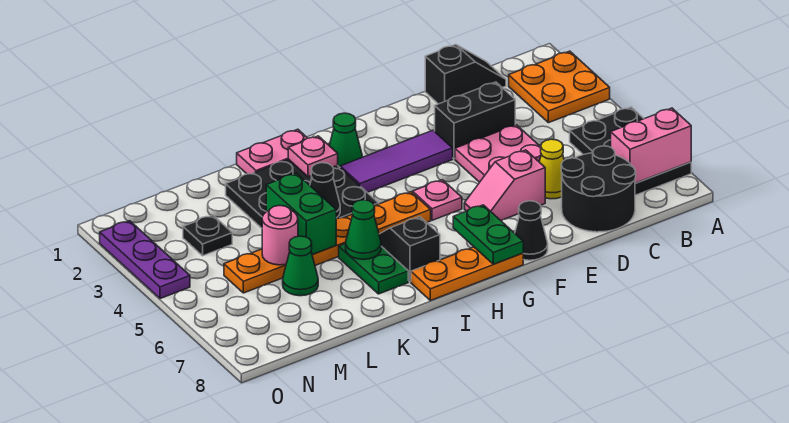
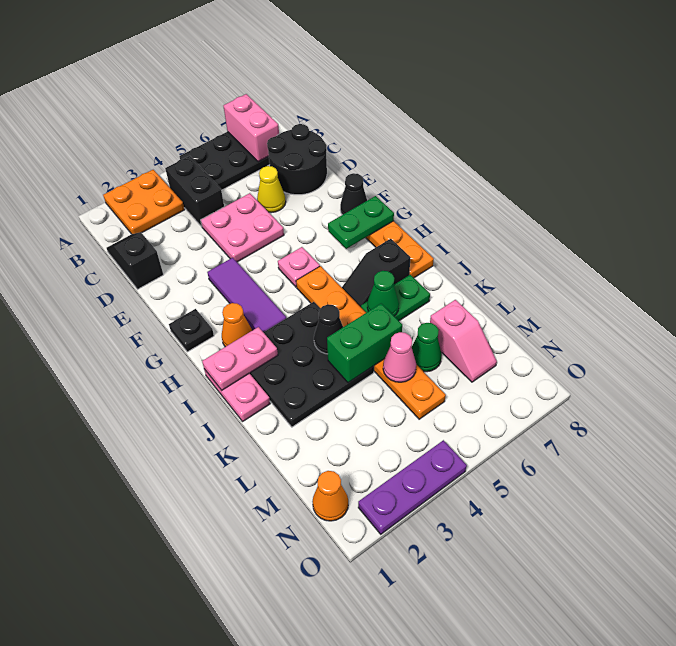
black 1x2 brick [435,82,515,159] -> black 1x2 brick moved to [165,156,224,227]
pink 1x2 slope [464,150,545,220] -> pink 1x2 slope moved to [430,300,497,382]
green 1x1 cone [329,113,362,167] -> orange 1x1 cone [222,303,252,347]
pink 1x1 plate [288,136,338,177] -> pink 1x2 plate [202,327,278,390]
pink 1x1 round brick [262,206,298,265] -> pink 1x1 cone [383,332,416,382]
black 1x1 plate [183,215,232,256] -> black 1x1 plate moved to [169,309,214,352]
none -> orange 1x1 cone [312,471,348,521]

